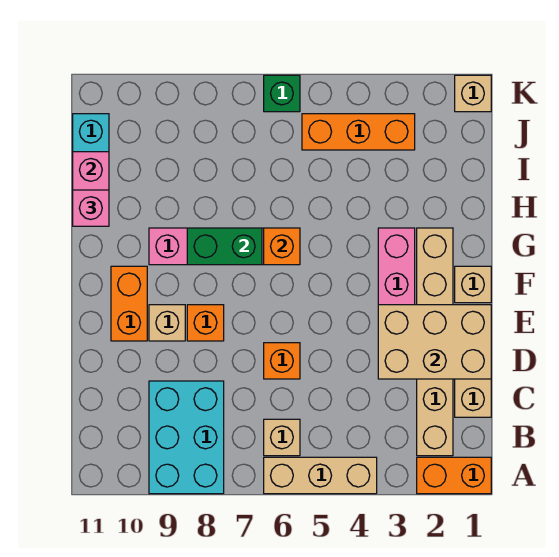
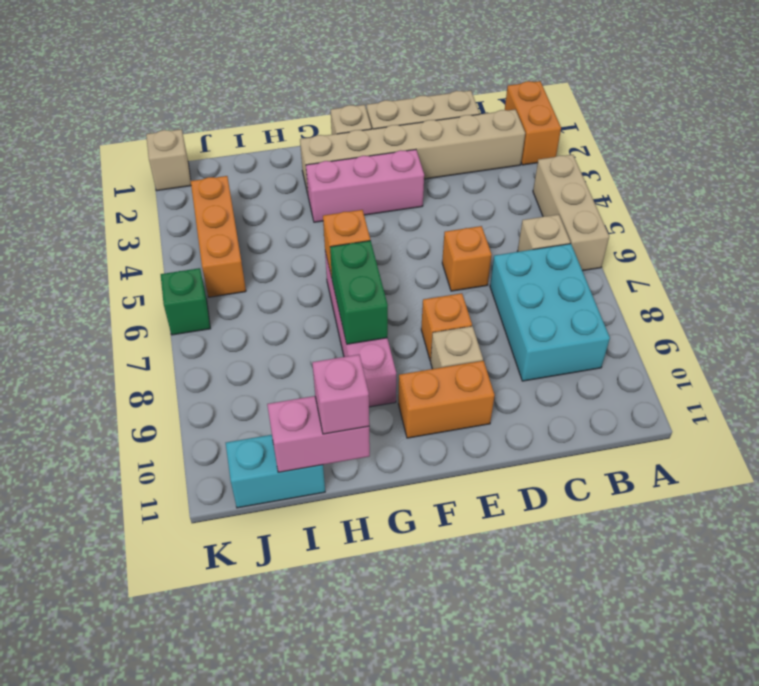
cyan 2x3 brick [149,381,224,494] -> cyan 2x3 brick turned to [490,244,610,381]
tan 2x3 brick [378,305,491,379] -> none

